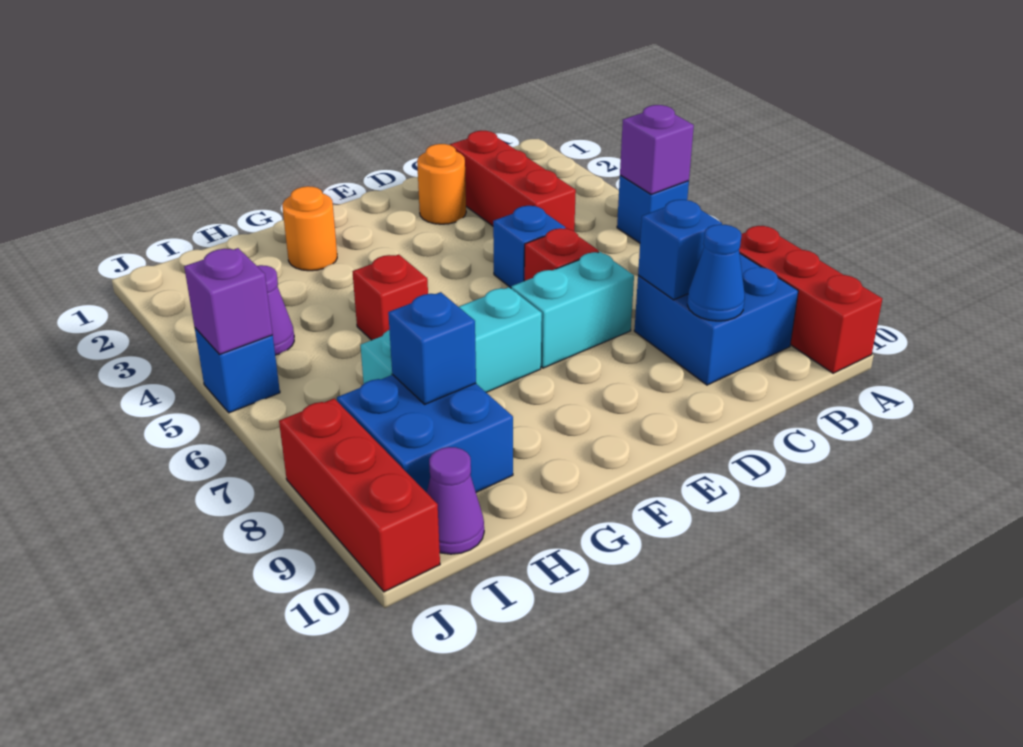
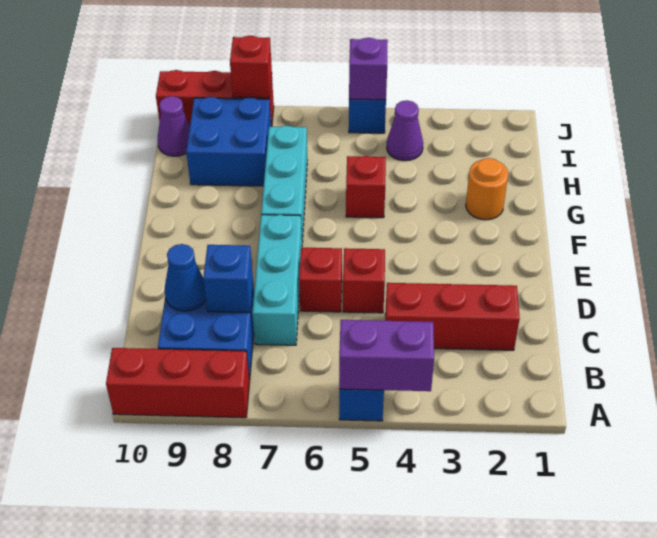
purple 1x1 brick [620,105,694,194] -> purple 1x2 brick [339,320,434,391]
orange 1x1 round brick [417,144,466,224] -> none
blue 1x1 brick [493,206,565,288] -> red 1x1 brick [343,248,385,313]
cyan 1x2 brick [511,252,634,368] -> cyan 1x3 brick [252,215,302,345]
blue 1x1 brick [388,292,476,404] -> none
none -> red 1x1 brick [230,36,272,98]

